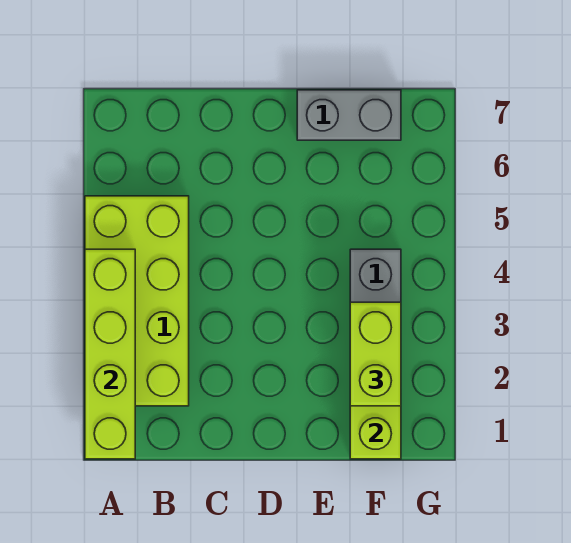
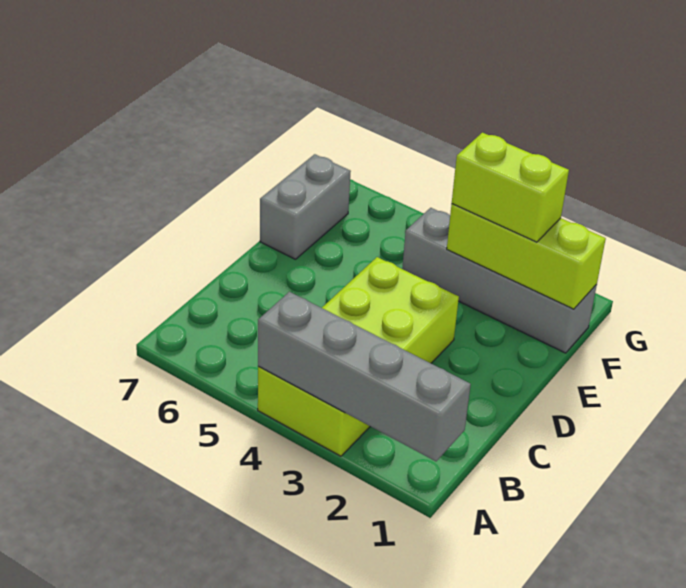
lime 1x4 brick [85,249,135,459] -> grey 1x4 brick [258,292,471,461]
lime 2x4 brick [85,196,189,406] -> lime 2x4 brick turned to [258,257,459,456]

